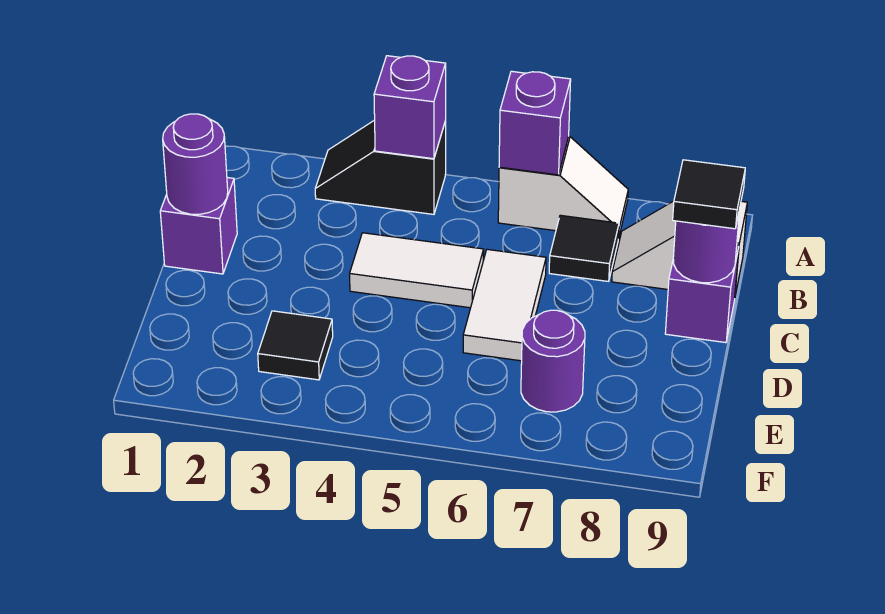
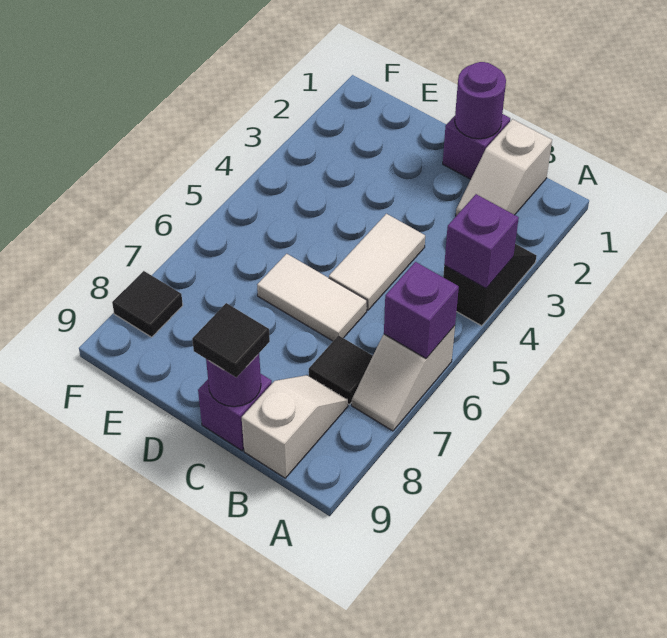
none -> white 1x2 slope [456,119,552,216]
black 1x1 tile [258,311,333,380] -> black 1x1 tile moved to [112,271,183,337]
purple 1x1 round brick [521,310,585,412] -> none

